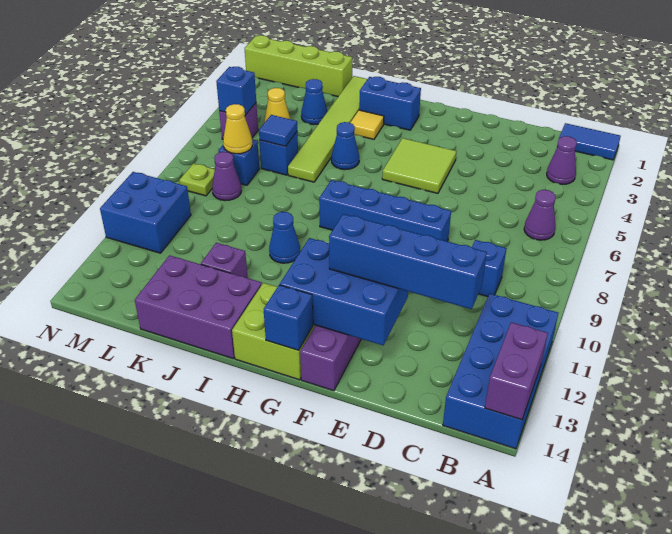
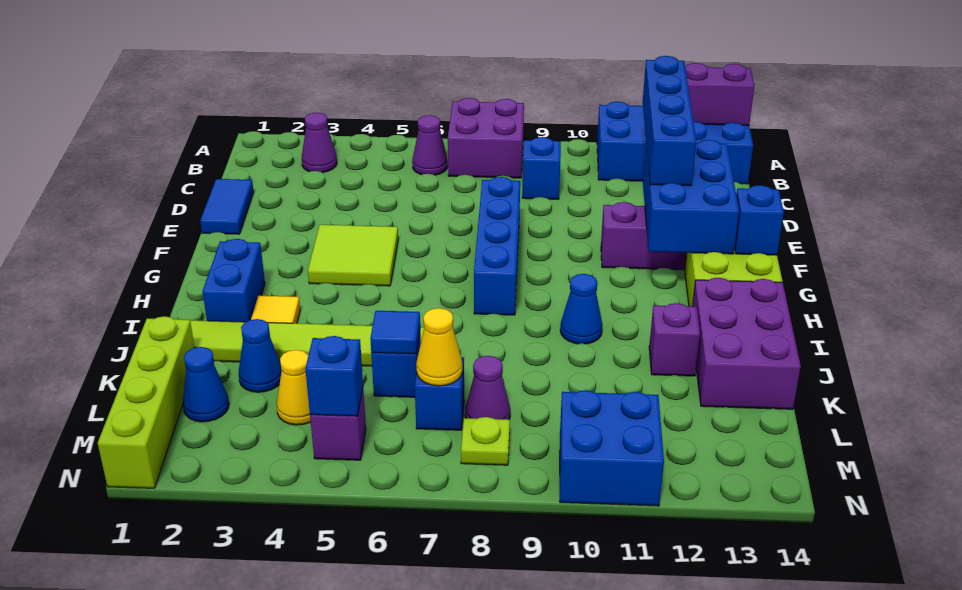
blue 1x2 tile [559,123,621,160] -> blue 1x2 tile moved to [200,179,254,234]
none -> purple 2x2 brick [448,98,524,178]
blue 1x1 cone [331,122,359,170] -> blue 1x1 cone moved to [183,347,229,422]

